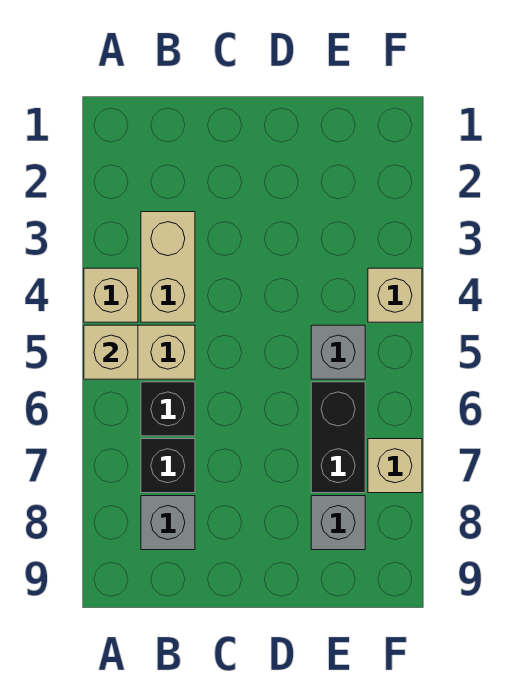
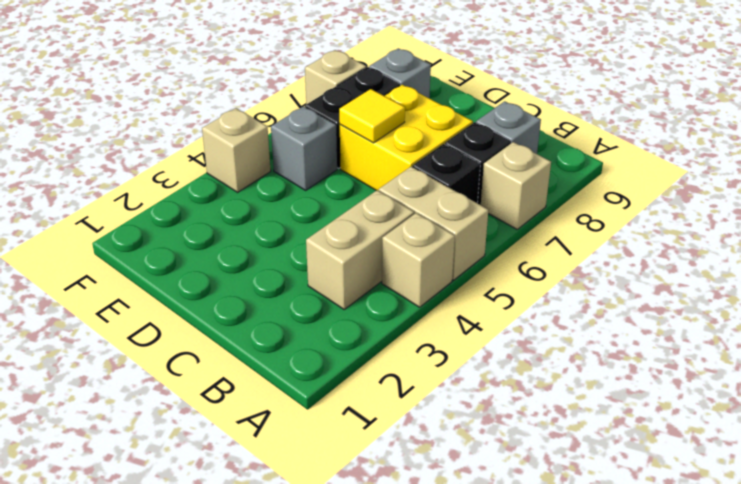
tan 1x1 brick [84,325,138,379] -> tan 1x1 brick moved to [481,142,551,229]
none -> yellow 2x2 brick [340,85,473,191]
none -> yellow 1x1 tile [339,89,405,143]

